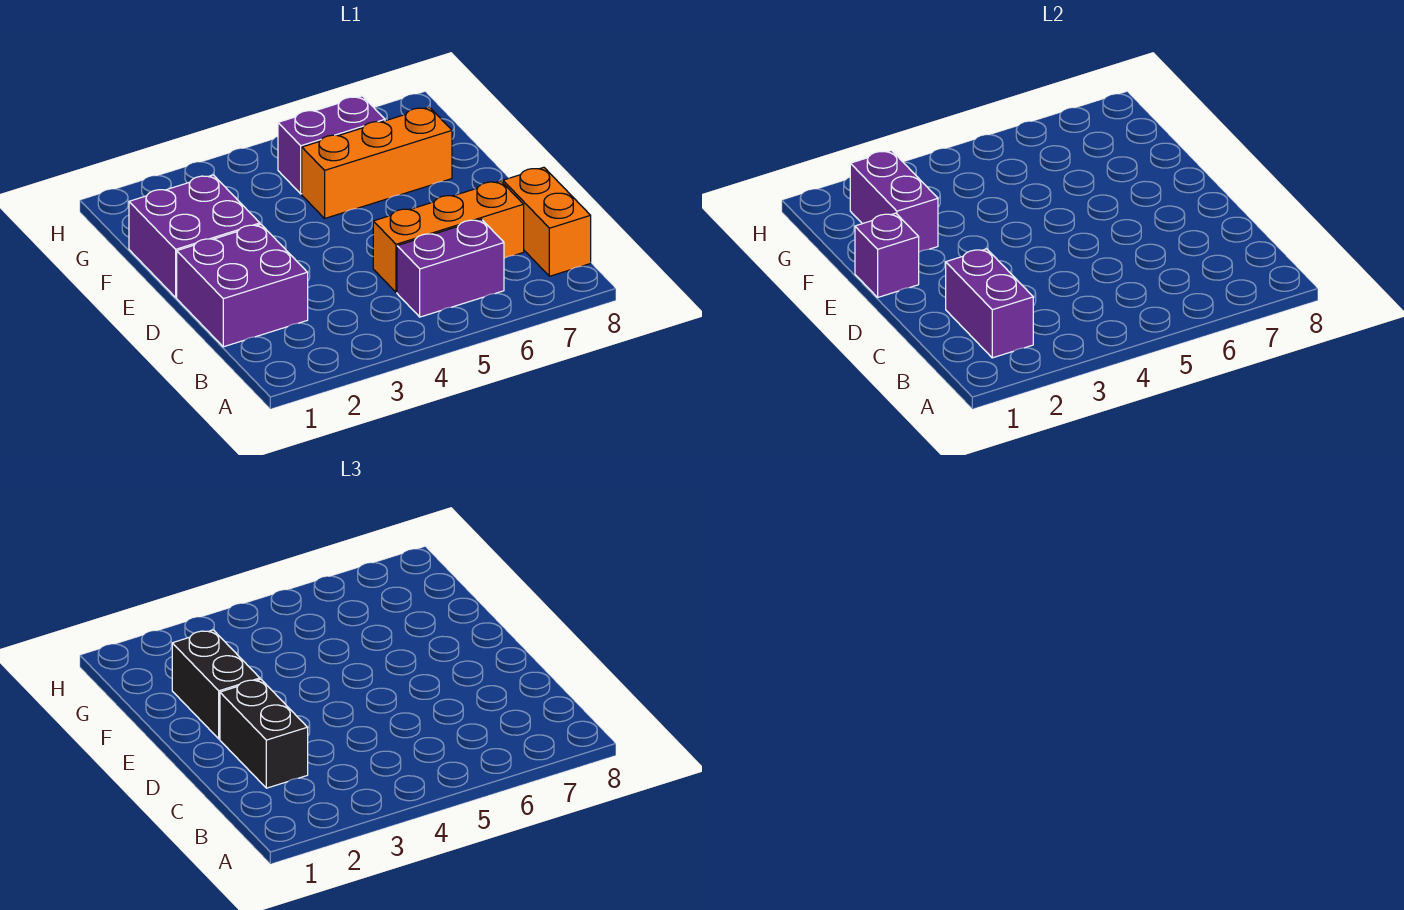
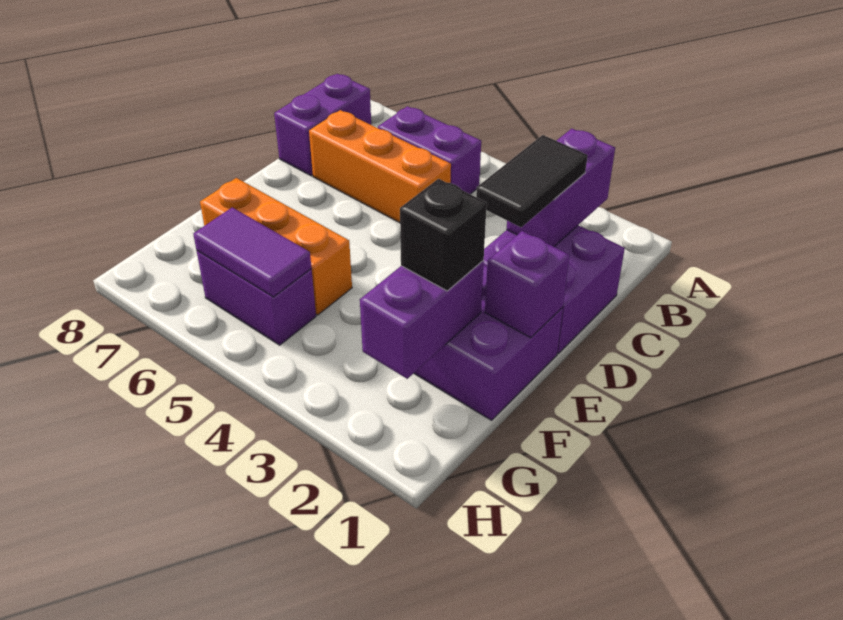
orange 1x2 brick [503,167,591,276] -> purple 1x2 brick [274,74,371,176]
black 1x2 brick [220,679,308,788] -> black 1x2 tile [476,135,588,227]
black 1x2 brick [172,630,260,739] -> black 1x1 brick [400,179,487,291]
none -> purple 1x2 tile [193,207,311,297]

